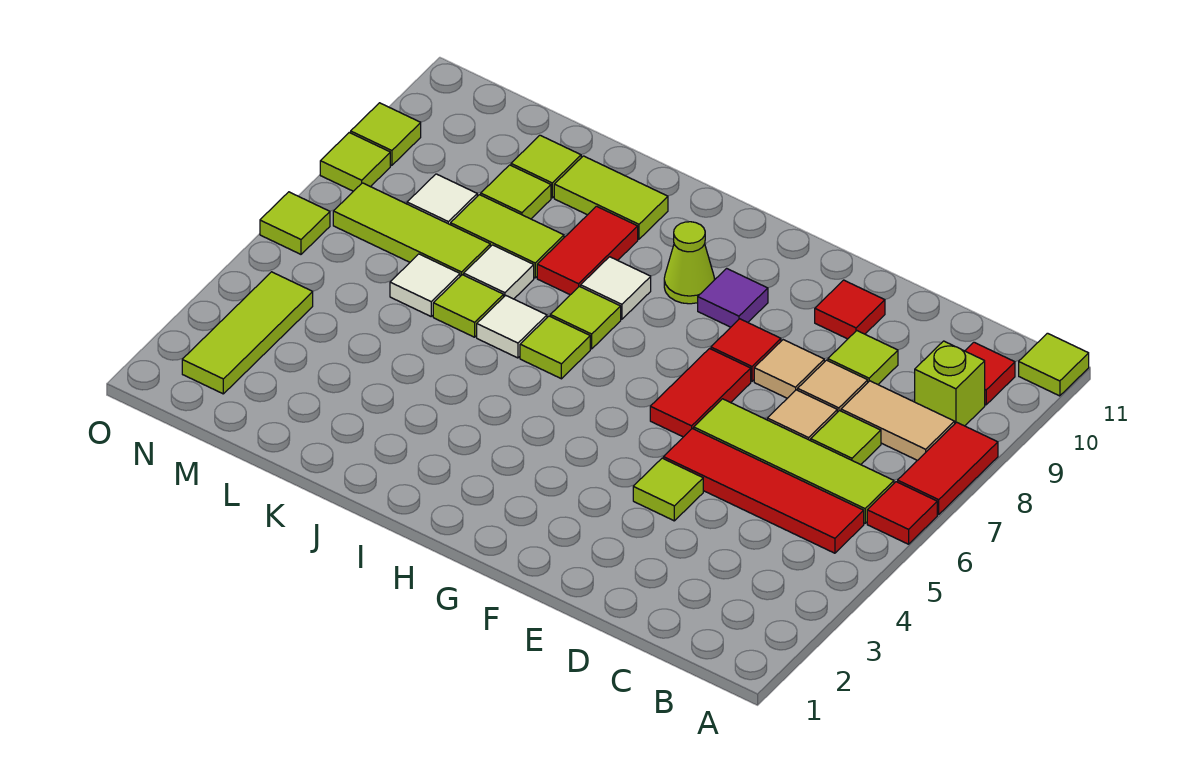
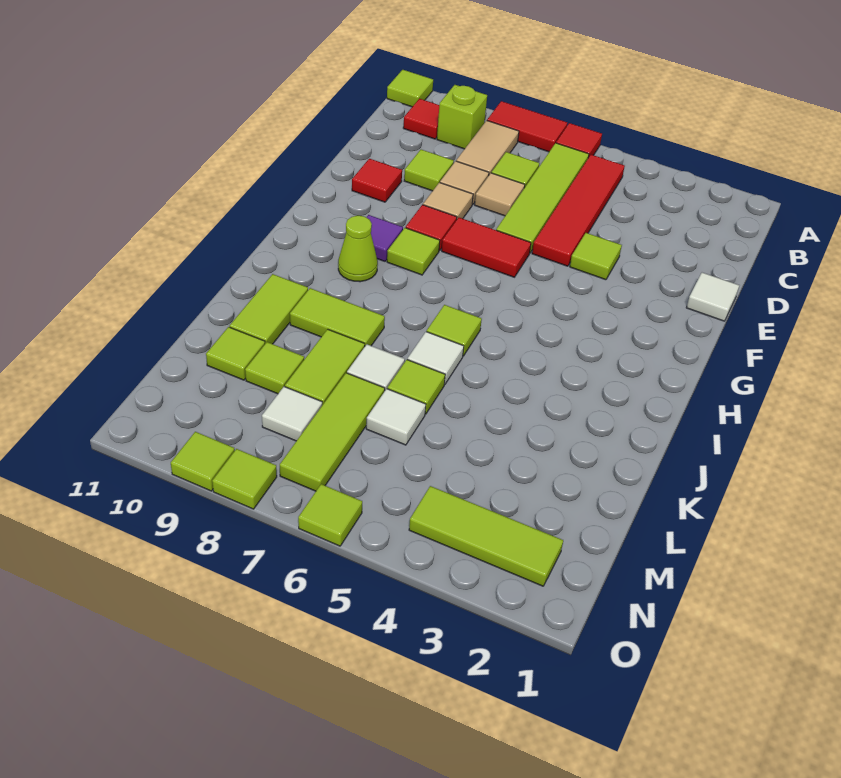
lime 1x1 tile [550,286,621,349] -> lime 1x1 tile moved to [387,228,440,275]
white 1x1 tile [581,257,651,319] -> white 1x1 tile moved to [686,273,739,321]
red 1x2 tile [537,206,638,295] -> lime 1x2 tile [290,288,385,346]

